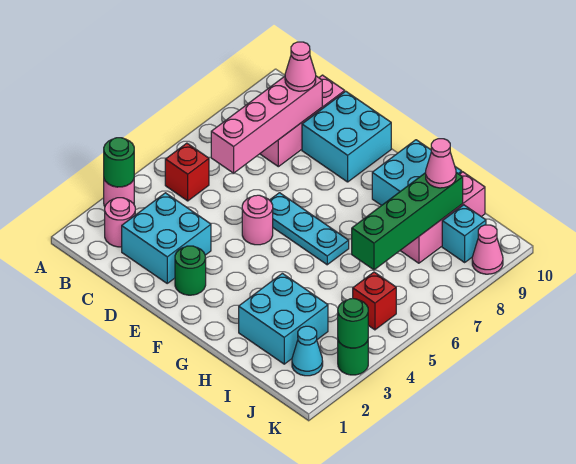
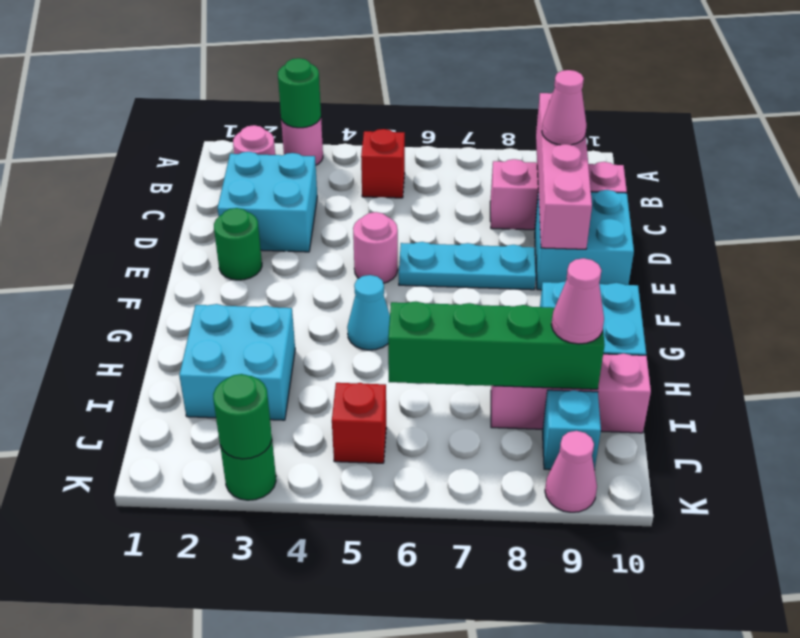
pink 1x4 brick [211,76,322,173] -> pink 1x4 brick turned to [536,93,592,249]
cyan 1x3 plate [270,193,349,265] -> cyan 1x3 plate turned to [399,242,536,290]
cyan 1x1 cone [292,326,323,376] -> cyan 1x1 cone moved to [347,275,390,350]

